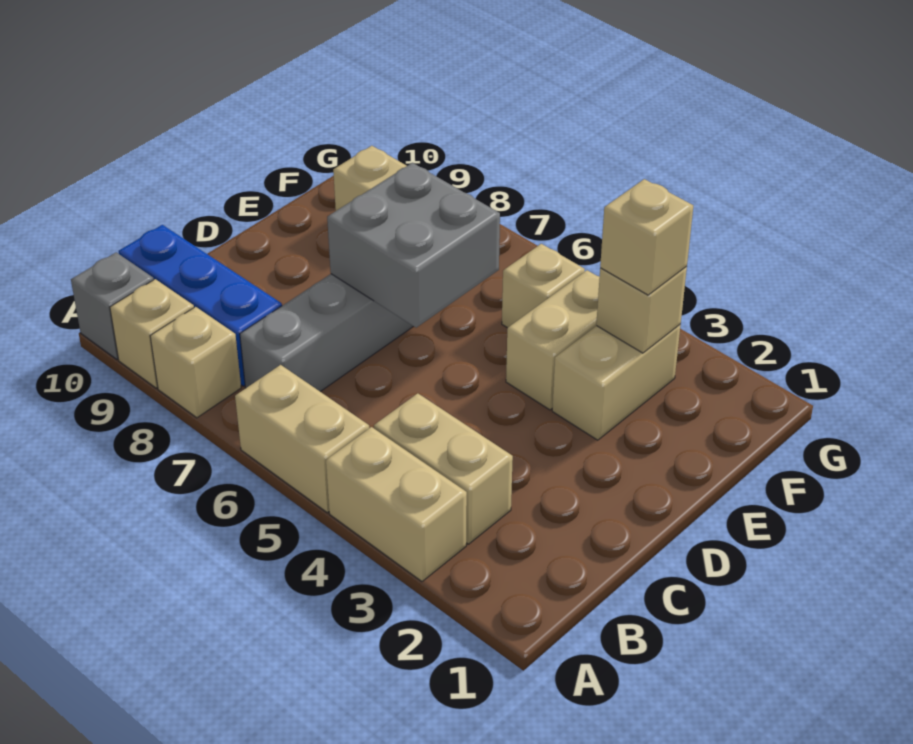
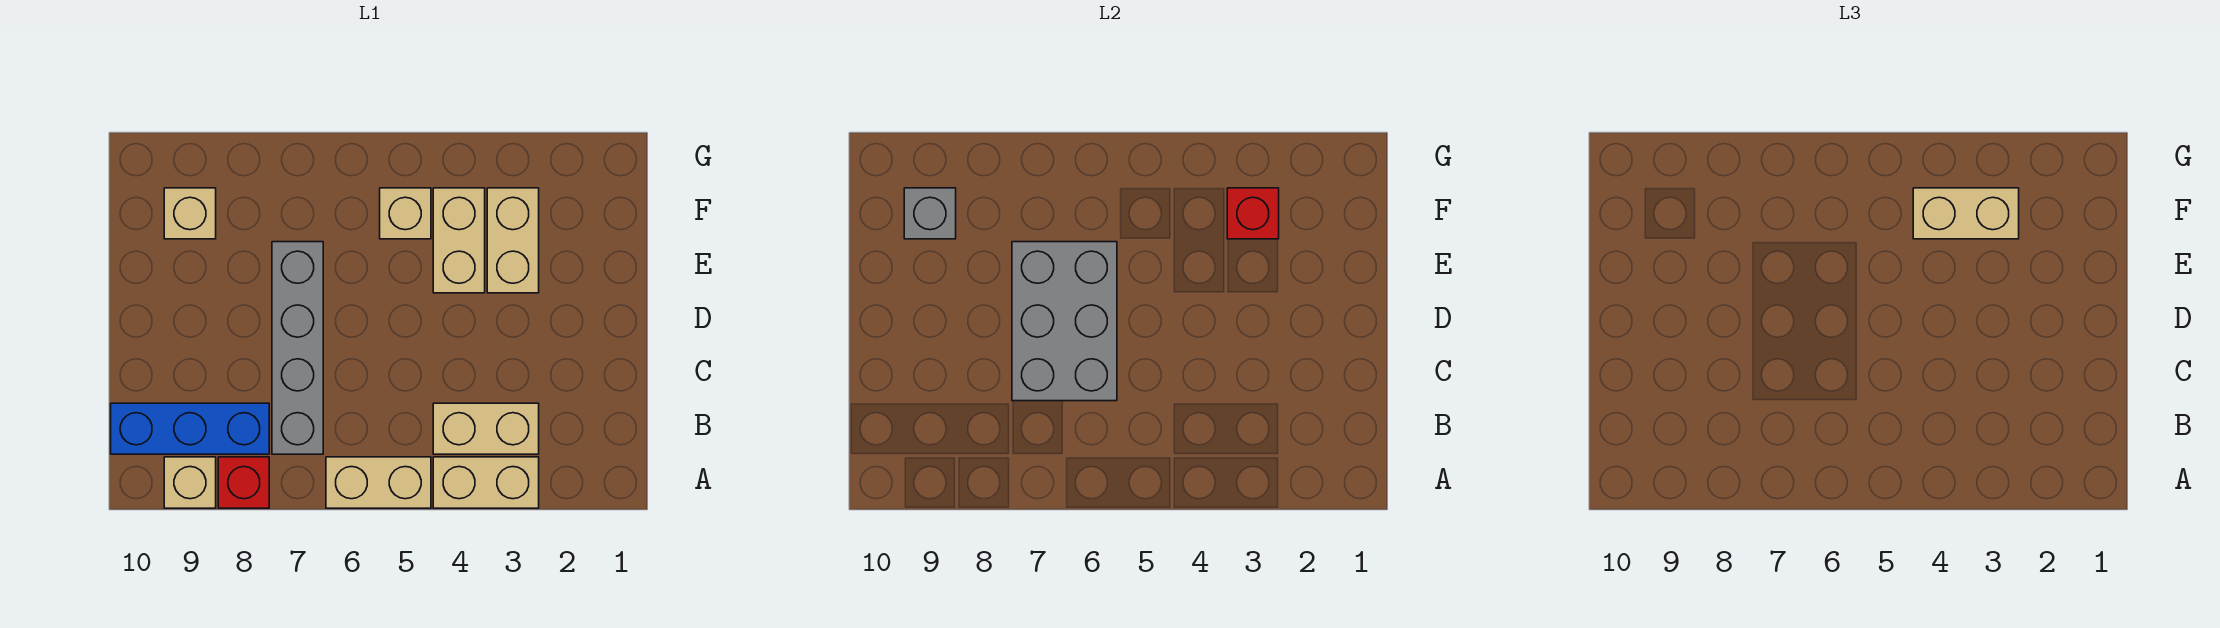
tan 1x1 brick [150,307,241,418] -> red 1x1 brick [218,457,269,508]
grey 1x1 brick [71,252,154,359] -> grey 1x1 brick moved to [904,188,956,239]
grey 2x2 brick [327,163,500,328] -> grey 2x3 brick [1012,242,1117,401]
tan 1x1 brick [596,266,687,353] -> red 1x1 brick [1227,188,1279,239]
tan 1x1 brick [600,179,693,295] -> tan 1x2 brick [1913,188,2019,239]

